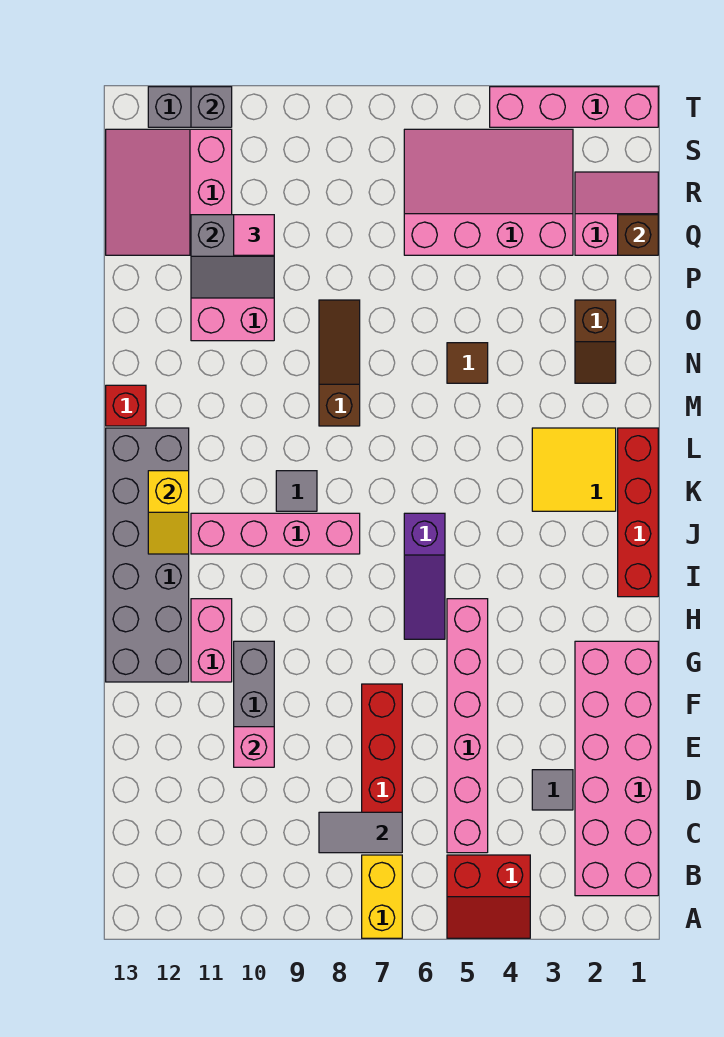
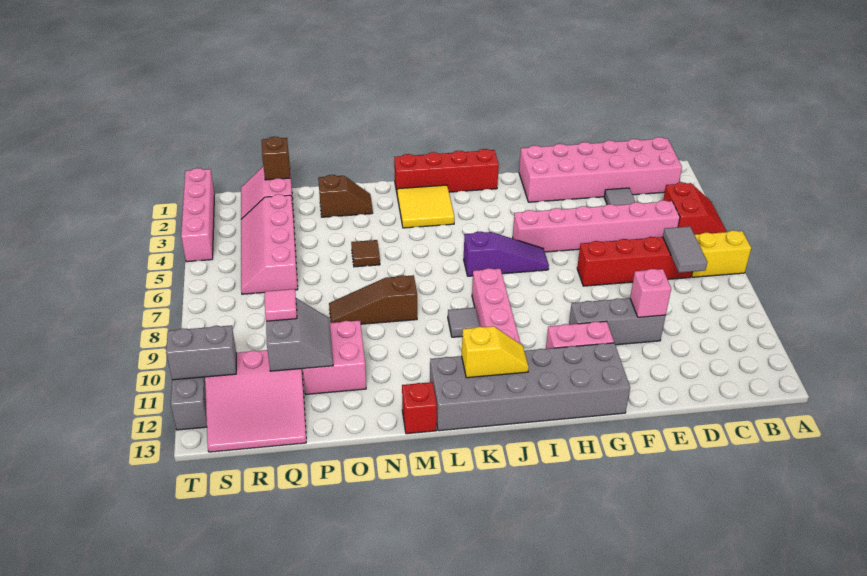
pink 3x4 slope [404,129,573,255] -> pink 2x4 slope [241,194,298,294]
grey 1x1 brick [191,87,232,127] -> grey 1x2 brick [166,325,236,380]

